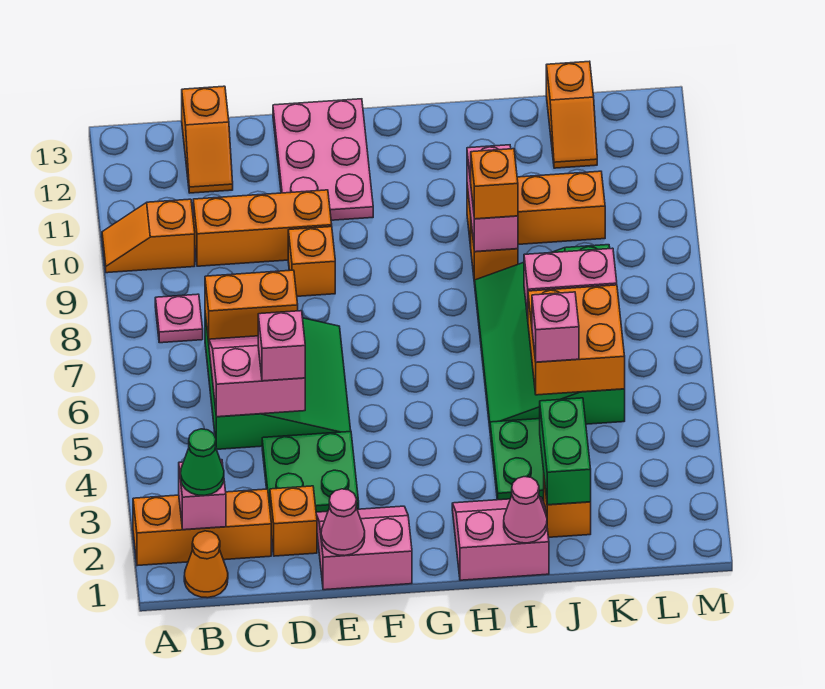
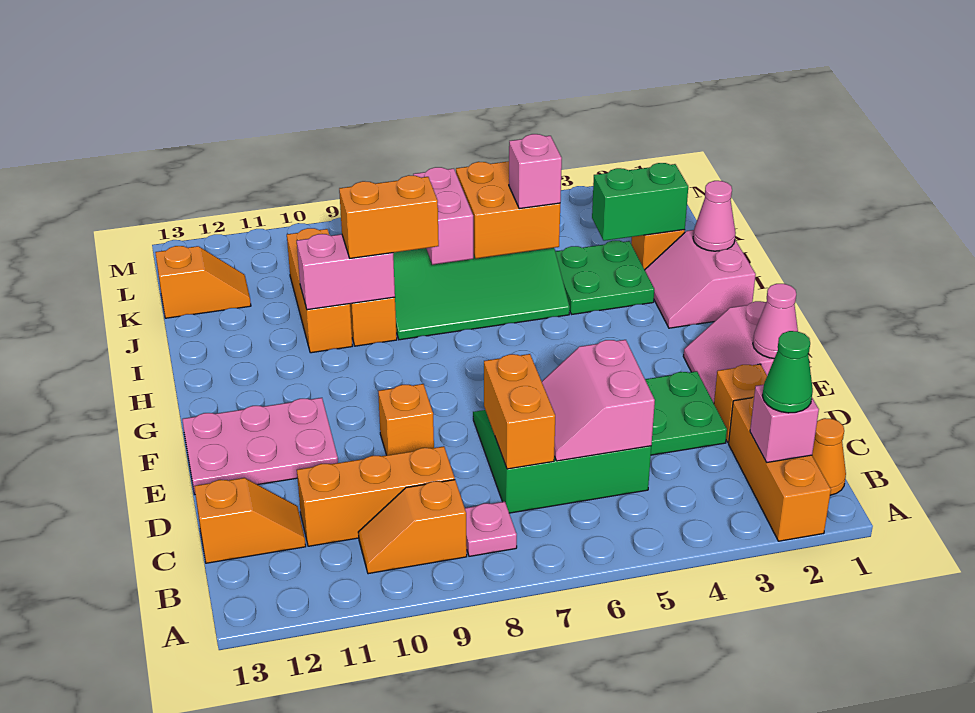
orange 1x2 slope [102,199,195,273] -> orange 1x2 slope turned to [358,480,467,574]
orange 1x3 brick [193,190,332,266] -> orange 1x3 brick turned to [297,446,455,546]
pink 1x1 brick [258,311,305,381] -> none
orange 1x1 brick [471,149,518,219] -> orange 1x2 brick [339,175,439,258]

